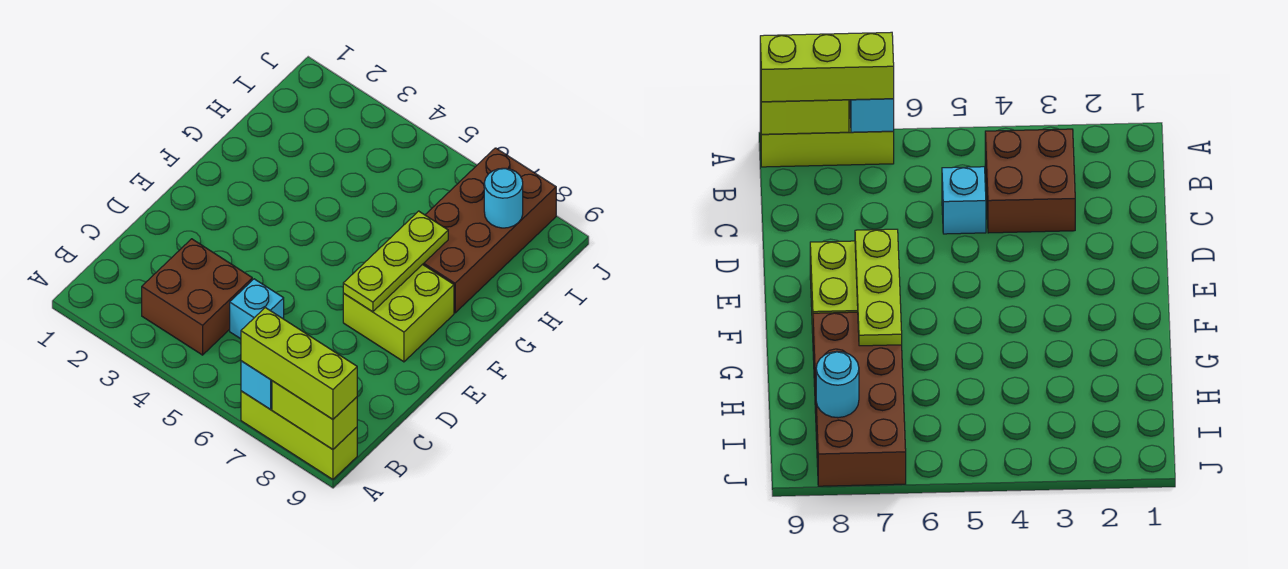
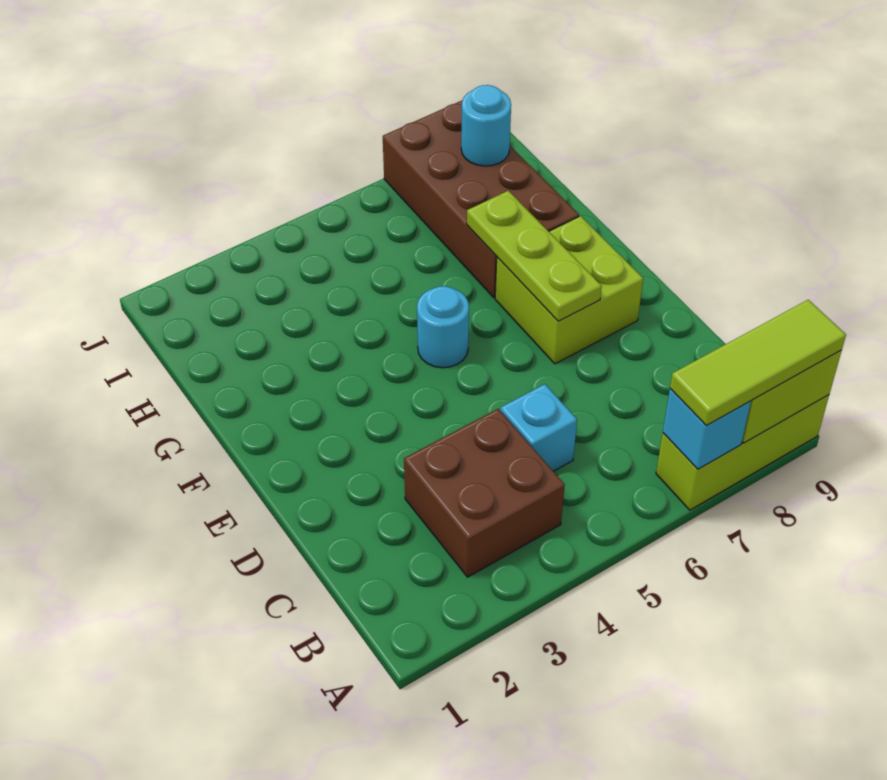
lime 1x3 brick [241,308,357,419] -> lime 1x3 tile [670,300,846,426]
none -> cyan 1x1 round brick [417,286,469,368]

